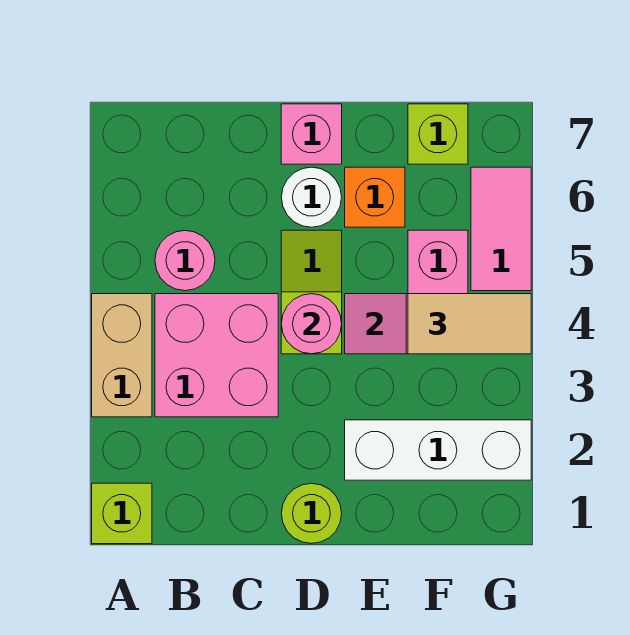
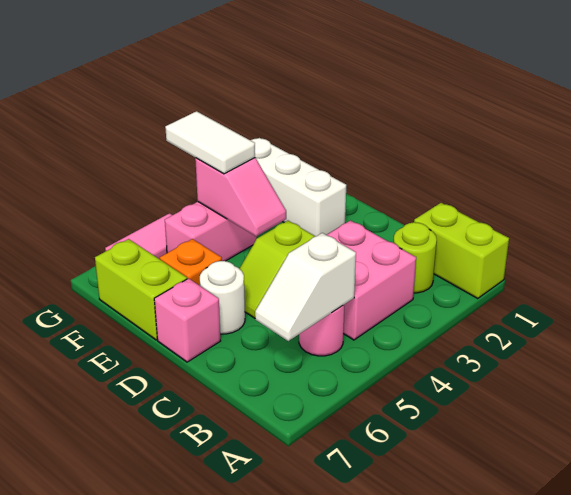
lime 1x1 brick [92,483,152,544] -> lime 1x2 brick [414,203,509,298]
tan 1x2 brick [92,294,152,417] -> none
none -> white 1x2 slope [255,233,356,341]
lime 1x1 round brick [281,483,342,544] -> lime 1x1 round brick moved to [393,222,437,293]
pink 1x1 round brick [281,294,342,354] -> none
tan 1x2 tile [408,294,531,354] -> white 1x2 tile [165,111,255,174]
lime 1x1 brick [408,104,468,164] -> lime 1x2 brick [95,239,187,340]

